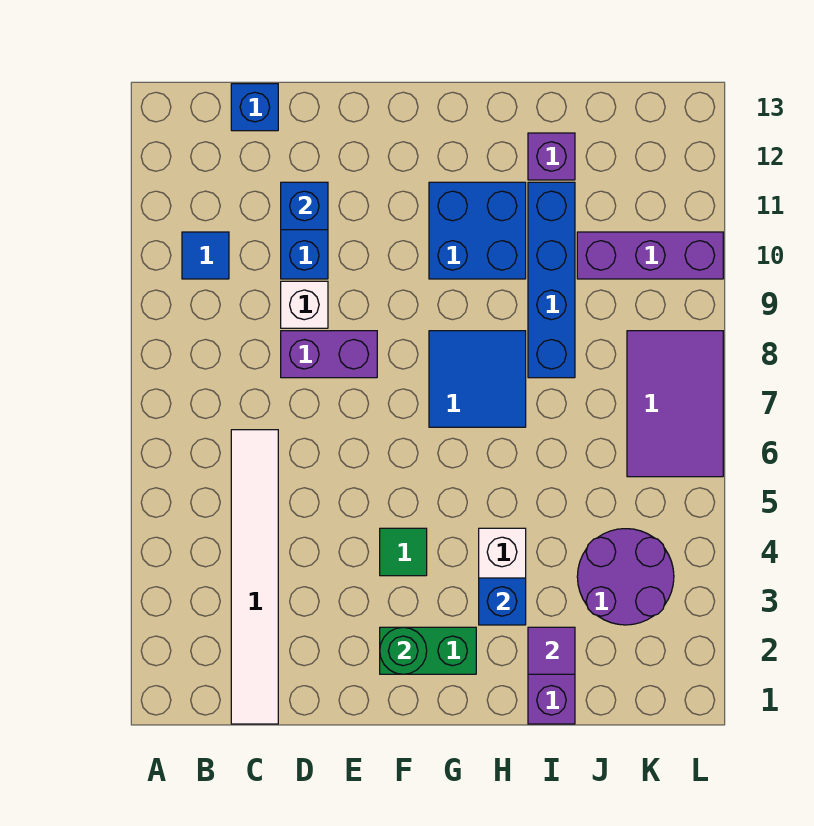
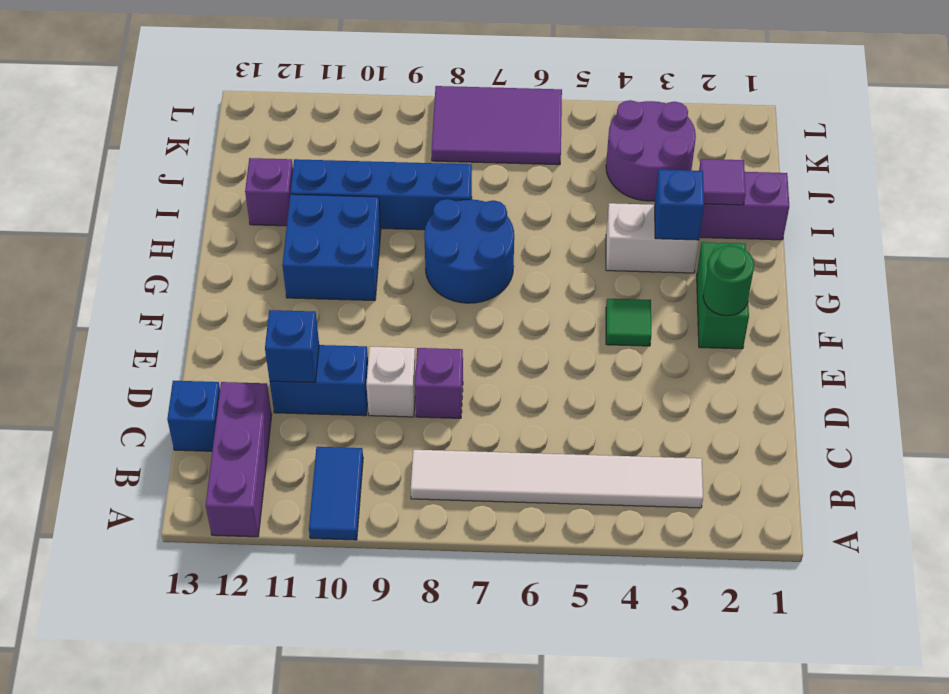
blue 1x1 tile [182,232,229,279] -> blue 1x2 tile [309,447,363,540]
white 1x6 tile [231,430,278,724] -> white 1x6 tile moved to [411,450,703,508]
purple 1x2 brick [281,331,377,378] -> purple 1x1 brick [415,348,463,418]
blue 2x2 tile [429,331,526,427] -> blue 2x2 round brick [424,199,514,303]
purple 1x3 brick [577,232,723,279] -> purple 1x3 brick moved to [206,382,272,537]

